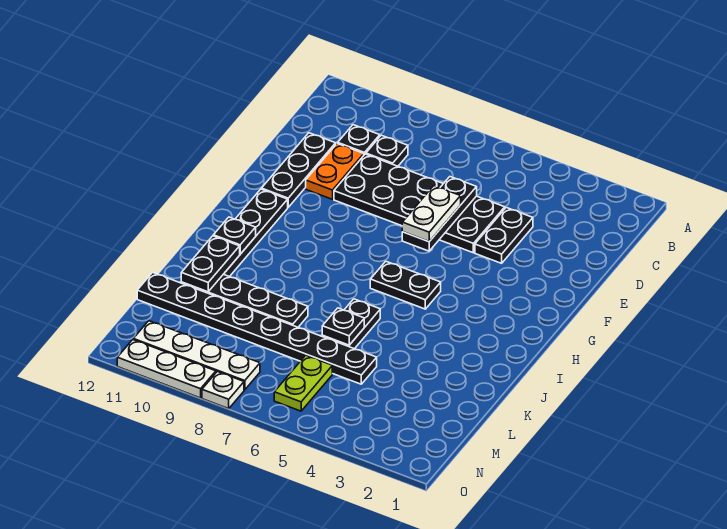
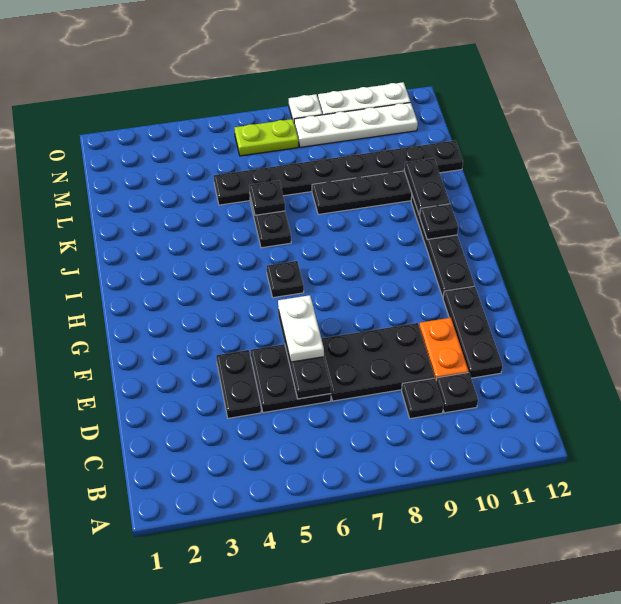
black 1x2 plate [370,261,441,309] -> black 1x1 plate [267,261,304,298]
lime 1x2 plate [274,355,332,411] -> lime 1x2 plate turned to [234,119,298,156]

